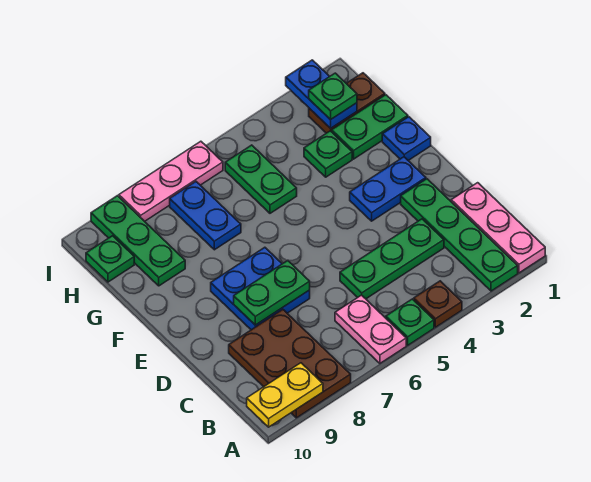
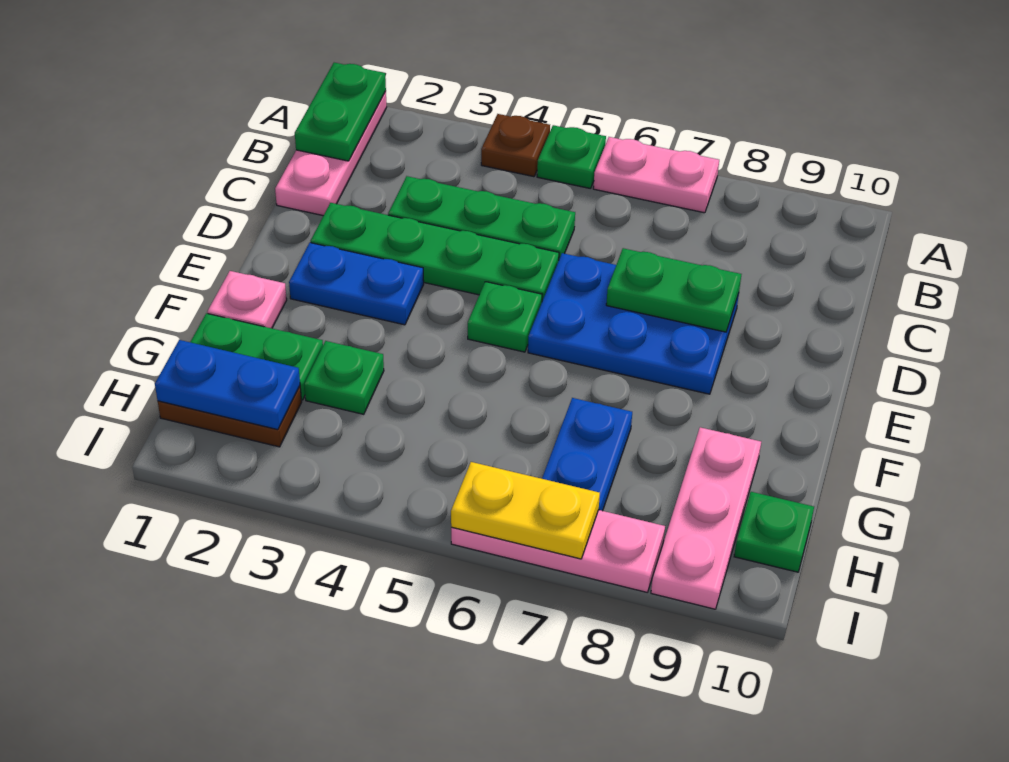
green 1x4 plate [401,179,518,291] -> green 1x4 plate turned to [311,203,559,301]
pink 1x2 plate [335,295,406,363] -> pink 1x2 plate turned to [593,137,719,213]
brown 2x3 plate [229,310,351,418] -> none
yellow 1x2 plate [247,363,323,427] -> yellow 1x2 plate moved to [451,462,600,559]
blue 2x2 plate [211,247,310,330] -> blue 2x3 plate [528,253,739,394]
blue 1x1 plate [382,117,431,161] -> pink 1x1 plate [207,271,287,328]
green 1x2 plate [225,145,297,213] -> green 1x2 plate moved to [295,63,386,161]
green 1x3 plate [91,196,185,286] -> pink 1x3 plate [651,427,761,609]
blue 1x2 plate [286,60,357,128] -> blue 1x2 plate turned to [155,340,300,430]
green 1x1 plate [309,73,357,120] -> green 1x1 plate moved to [468,282,542,352]

